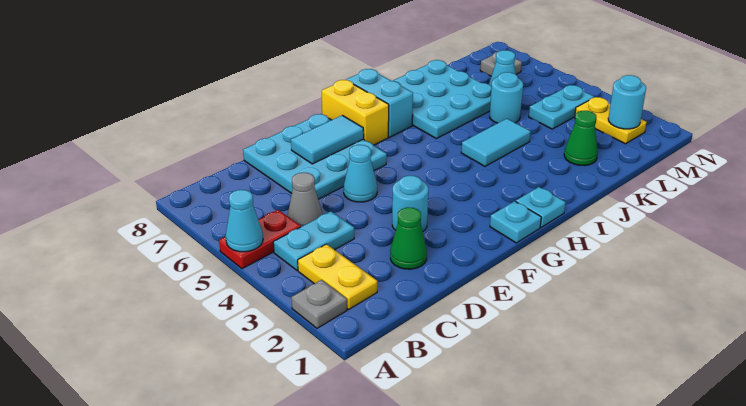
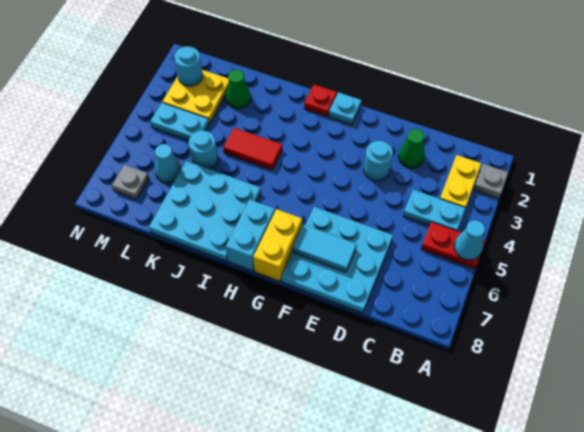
grey 1x1 cone [288,173,323,227] -> none
cyan 1x1 cone [344,145,377,202] -> none
cyan 1x1 plate [516,187,566,227] -> red 1x1 plate [304,84,337,116]
cyan 1x2 tile [461,119,531,166] -> red 1x2 tile [223,128,282,170]
yellow 1x2 plate [575,97,647,144] -> yellow 2x2 plate [162,70,229,124]

